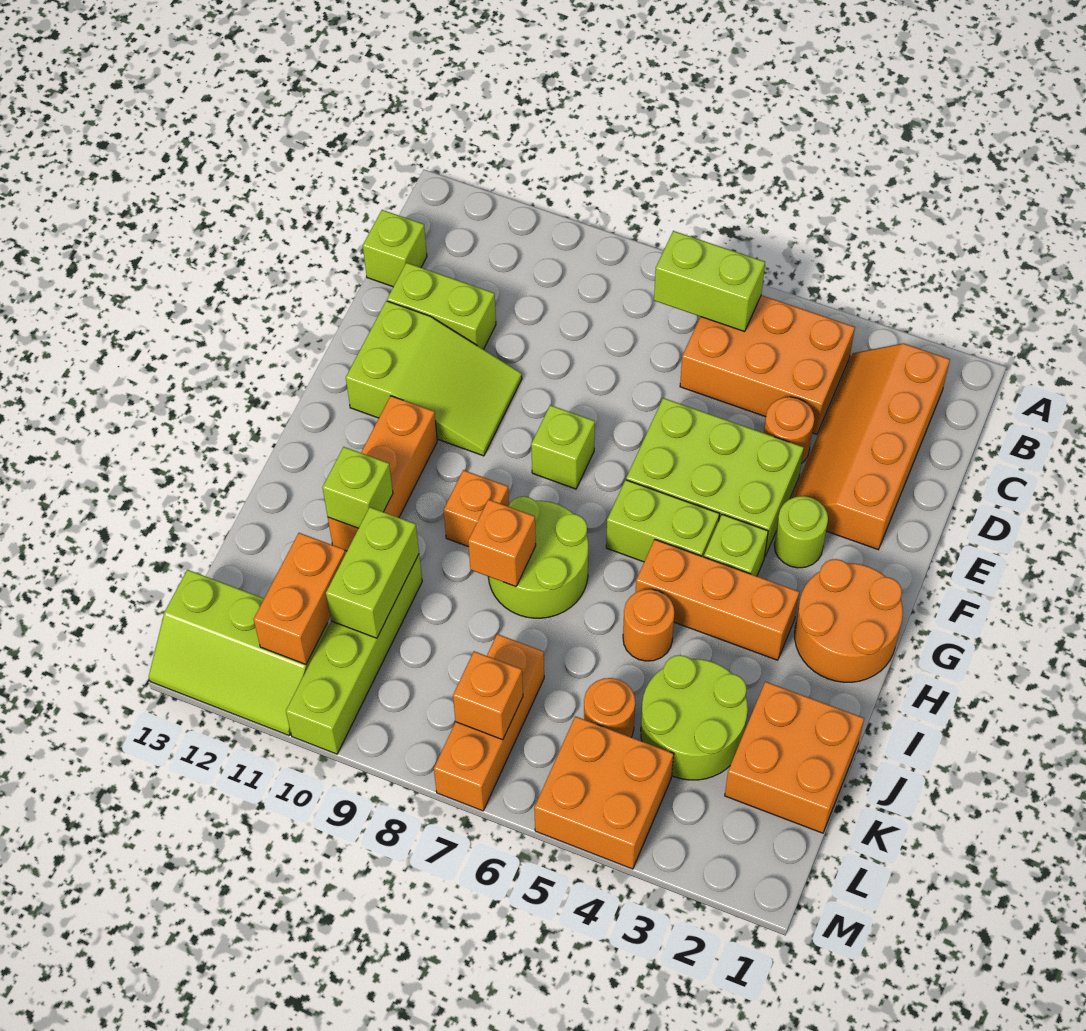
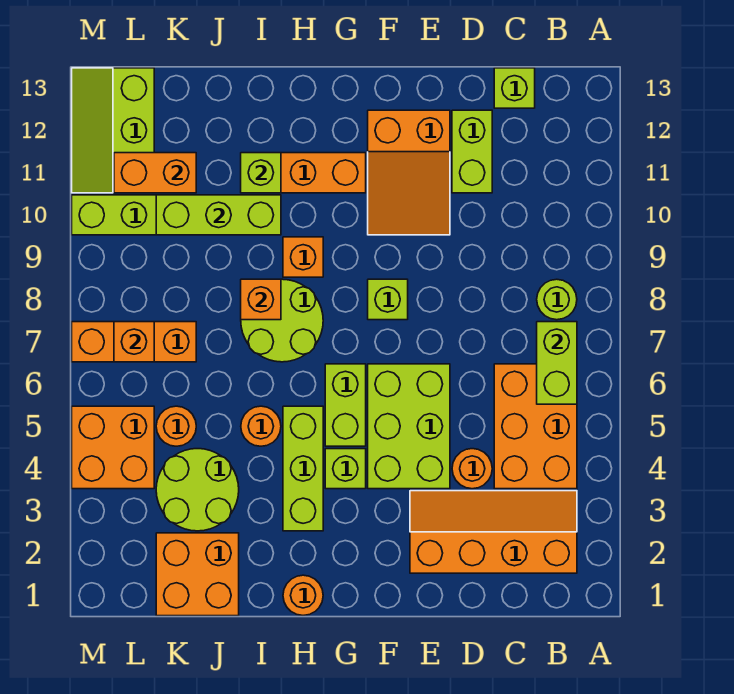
lime 2x3 slope [346,301,522,456] -> orange 2x3 slope [368,110,450,235]
lime 1x1 round brick [774,496,828,568] -> lime 1x1 round brick moved to [537,279,577,320]
orange 2x2 round brick [795,559,903,682] -> orange 1x1 round brick [283,575,323,615]
orange 1x3 brick [636,540,799,660] -> lime 1x3 brick [283,406,323,531]
lime 1x2 brick [326,507,419,638] -> lime 1x3 brick [156,195,281,235]

